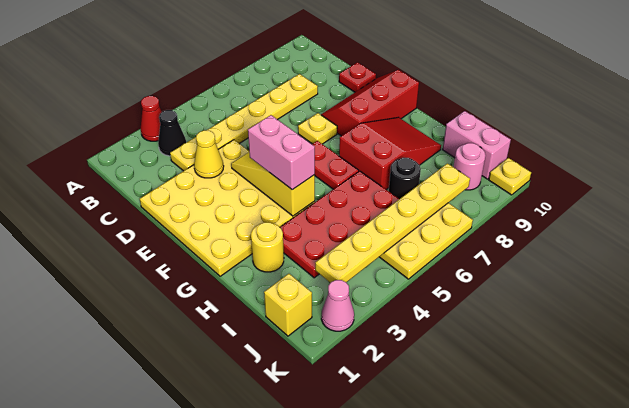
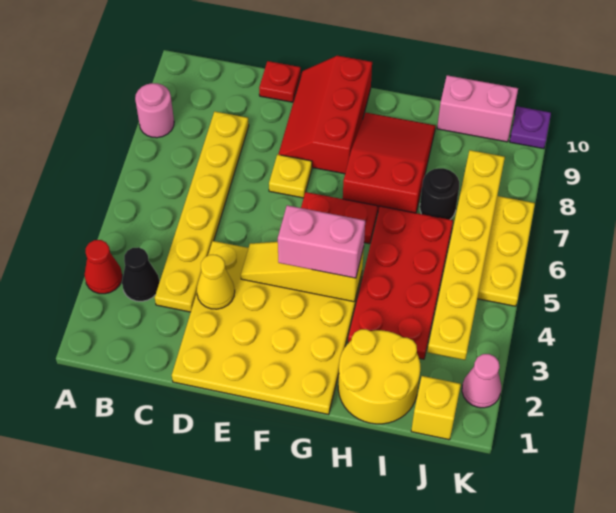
yellow 1x1 round brick [251,222,284,272] -> yellow 2x2 round brick [338,329,421,424]
pink 1x1 round brick [454,143,486,190] -> pink 1x1 round brick moved to [135,83,174,138]
yellow 1x1 plate [489,158,531,195] -> purple 1x1 plate [510,106,551,149]

